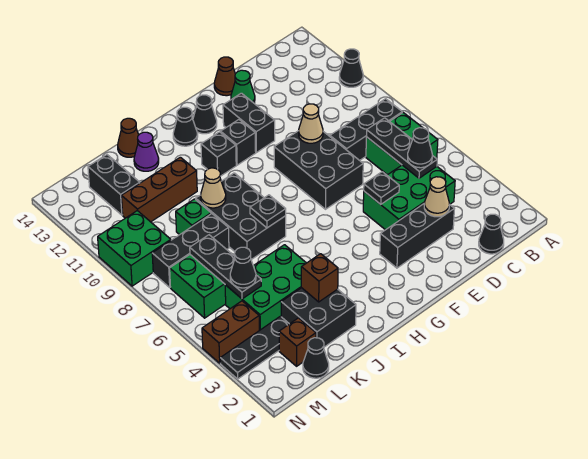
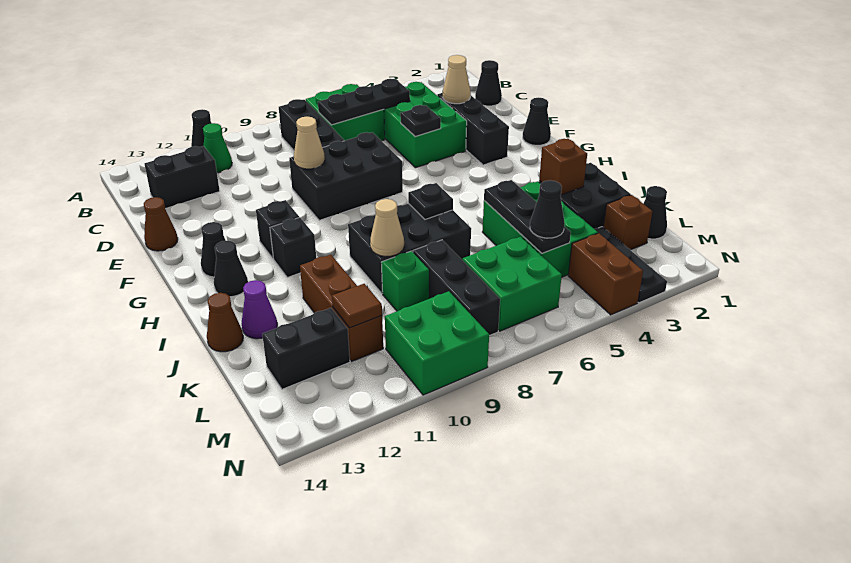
black 1x1 cone [408,128,432,168] -> black 1x1 cone moved to [523,98,551,145]
green 1x1 cone [231,70,255,103] -> green 1x1 cone moved to [203,123,232,173]
black 1x2 brick [223,93,275,153] -> black 1x2 brick moved to [145,146,220,209]
black 1x3 plate [190,235,261,299] -> black 1x3 plate turned to [484,180,571,253]
none -> brown 1x1 tile [332,284,382,328]

